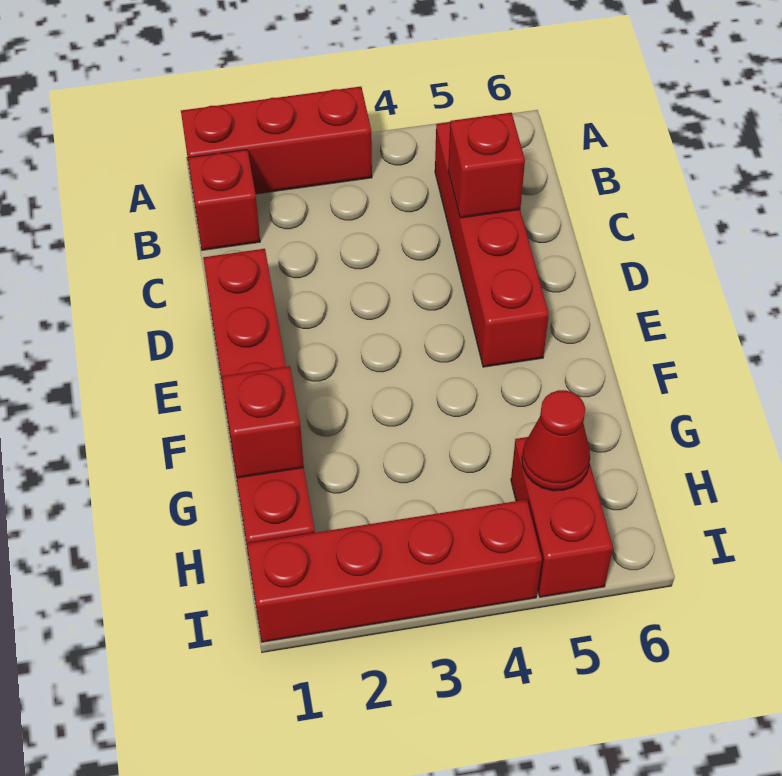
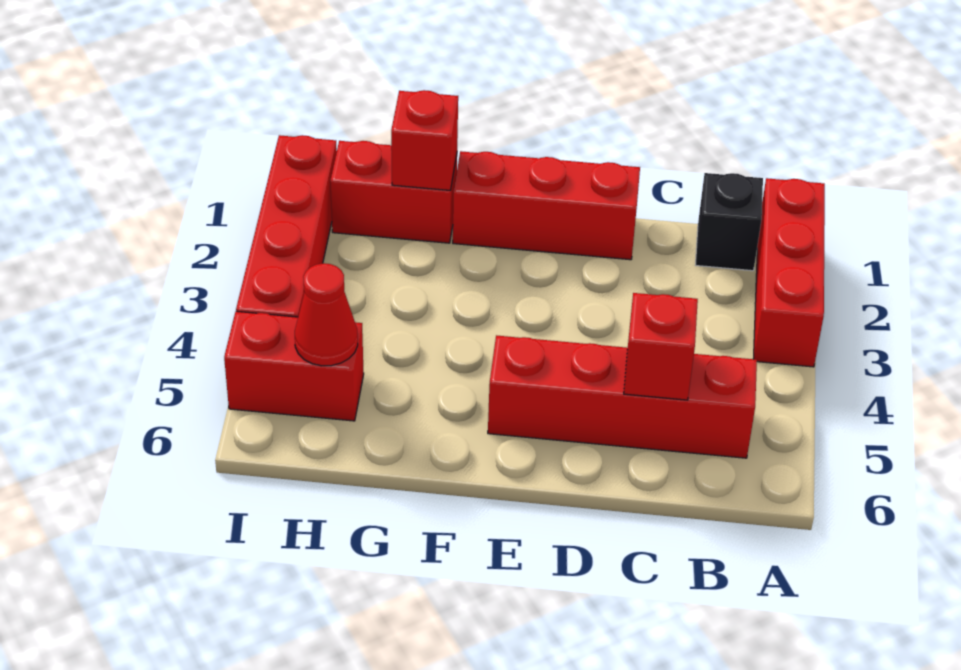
red 1x1 brick [188,150,260,250] -> black 1x1 brick [696,173,763,271]

